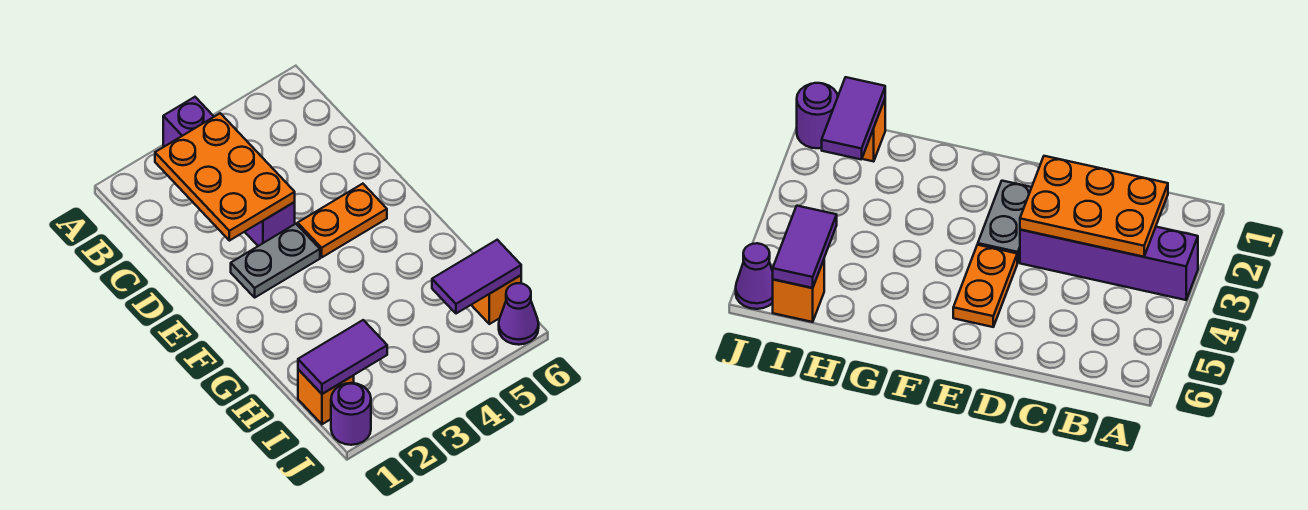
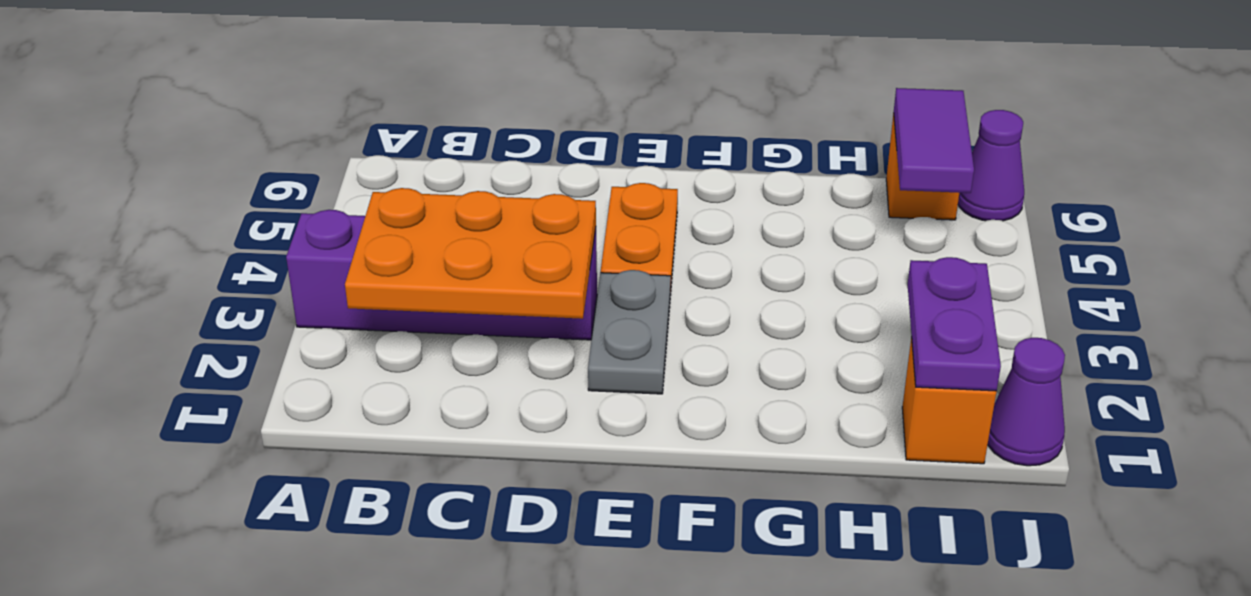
purple 1x2 tile [298,320,387,394] -> purple 1x2 plate [908,257,1001,391]
purple 1x1 round brick [331,383,371,445] -> purple 1x1 cone [988,338,1065,466]

